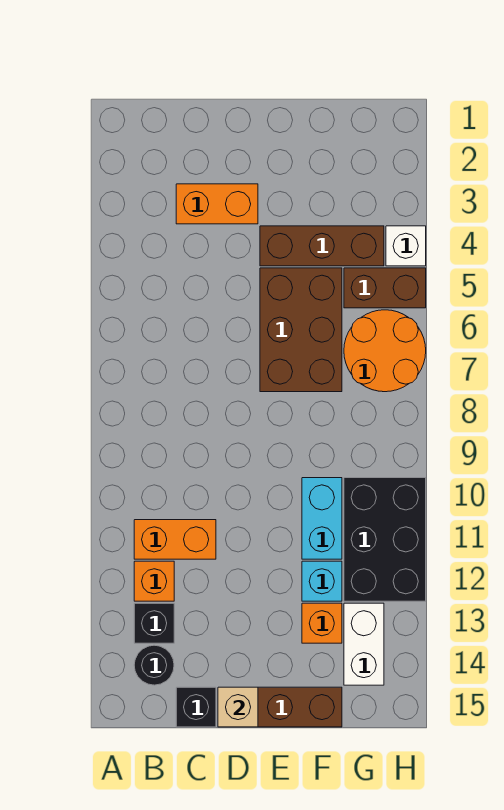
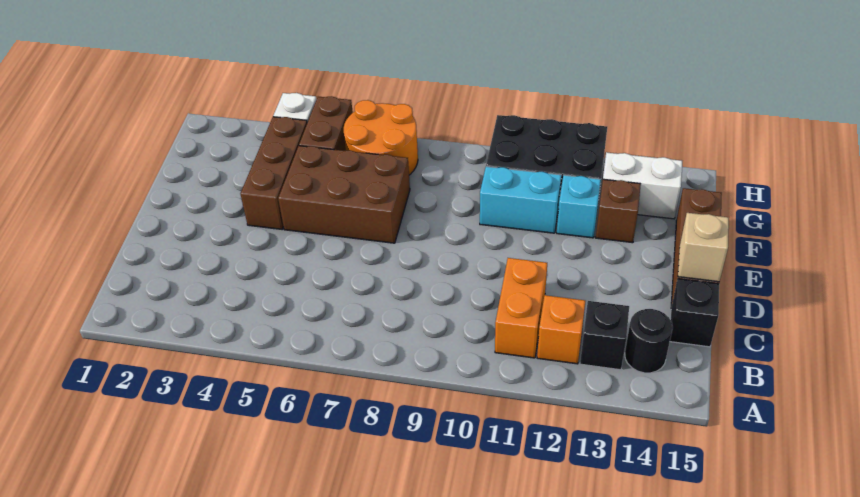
orange 1x2 brick [176,184,258,224] -> none
orange 1x1 brick [302,603,342,643] -> brown 1x1 brick [596,179,641,243]

